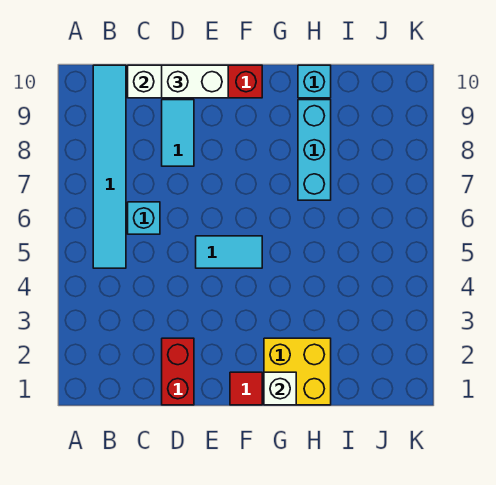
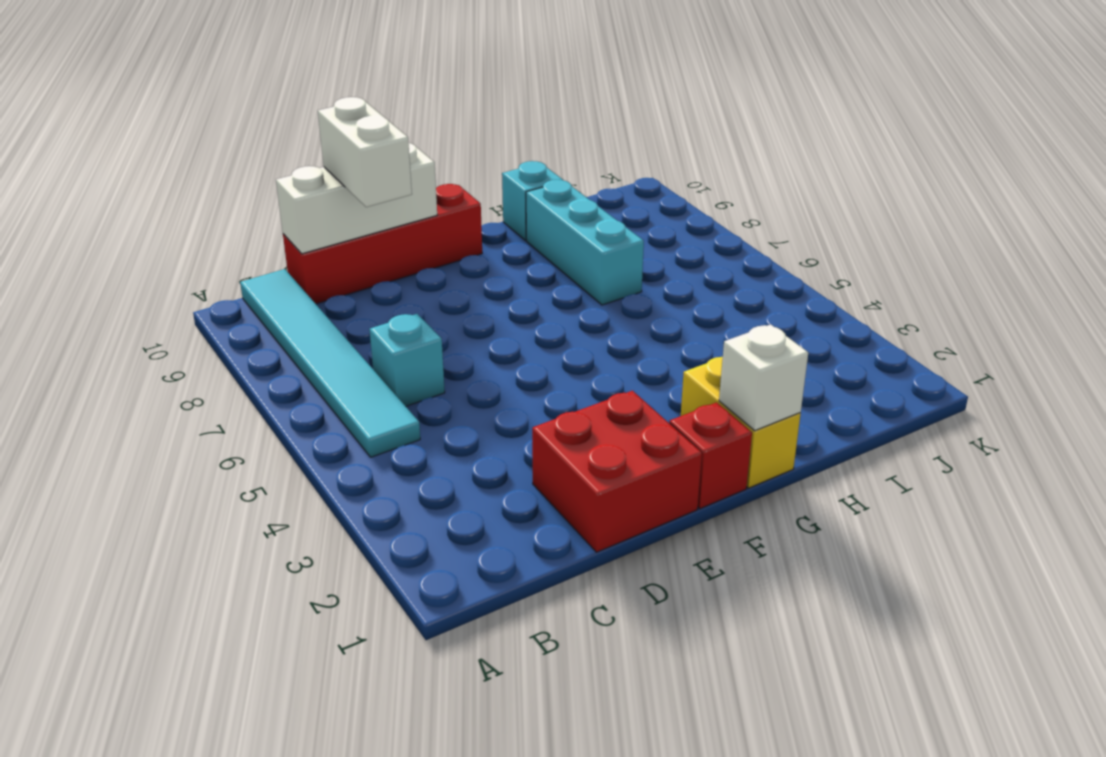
red 1x2 brick [162,338,194,405] -> red 2x2 brick [532,391,702,552]
cyan 1x2 tile [162,100,194,166] -> none
white 1x2 brick [162,65,228,98] -> white 1x2 brick turned to [318,97,412,207]
cyan 1x2 tile [196,236,262,268] -> none
red 1x1 tile [230,372,262,405] -> red 1x1 brick [669,402,752,509]
yellow 2x2 brick [264,338,331,405] -> yellow 1x2 brick [681,357,801,488]

